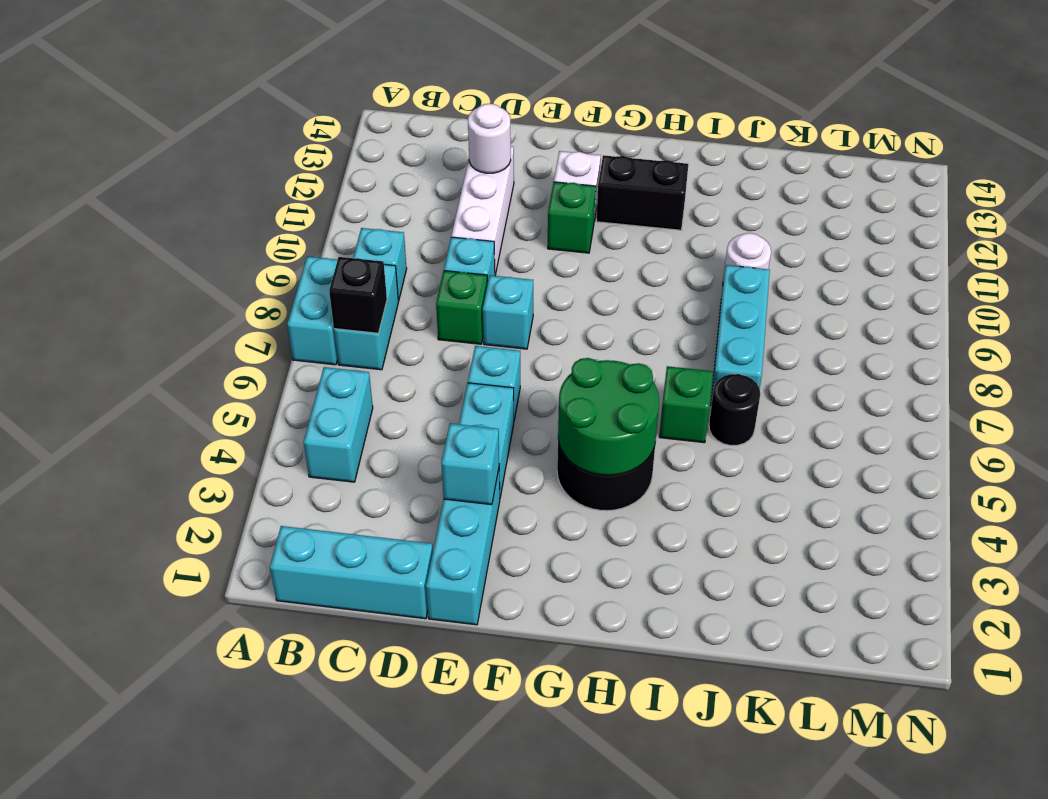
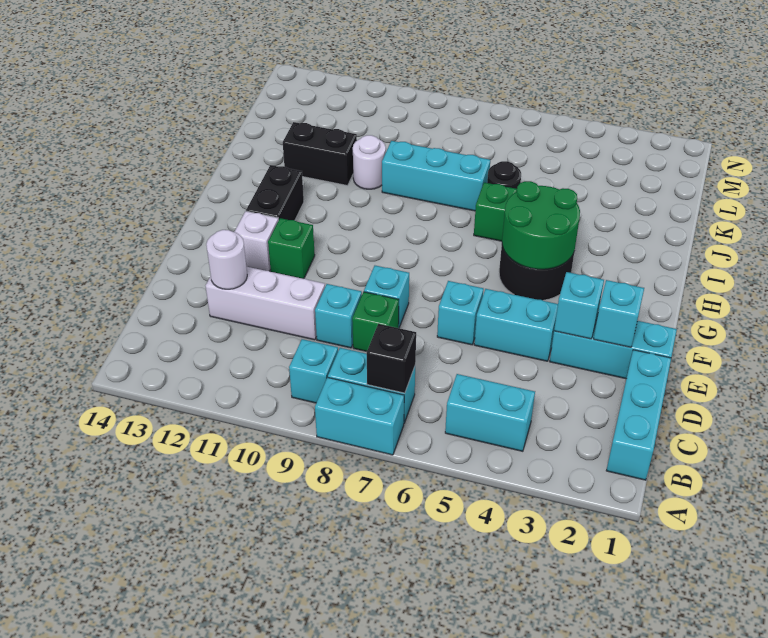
none -> cyan 1x1 brick [594,280,644,347]
none -> black 1x2 brick [283,122,357,186]

